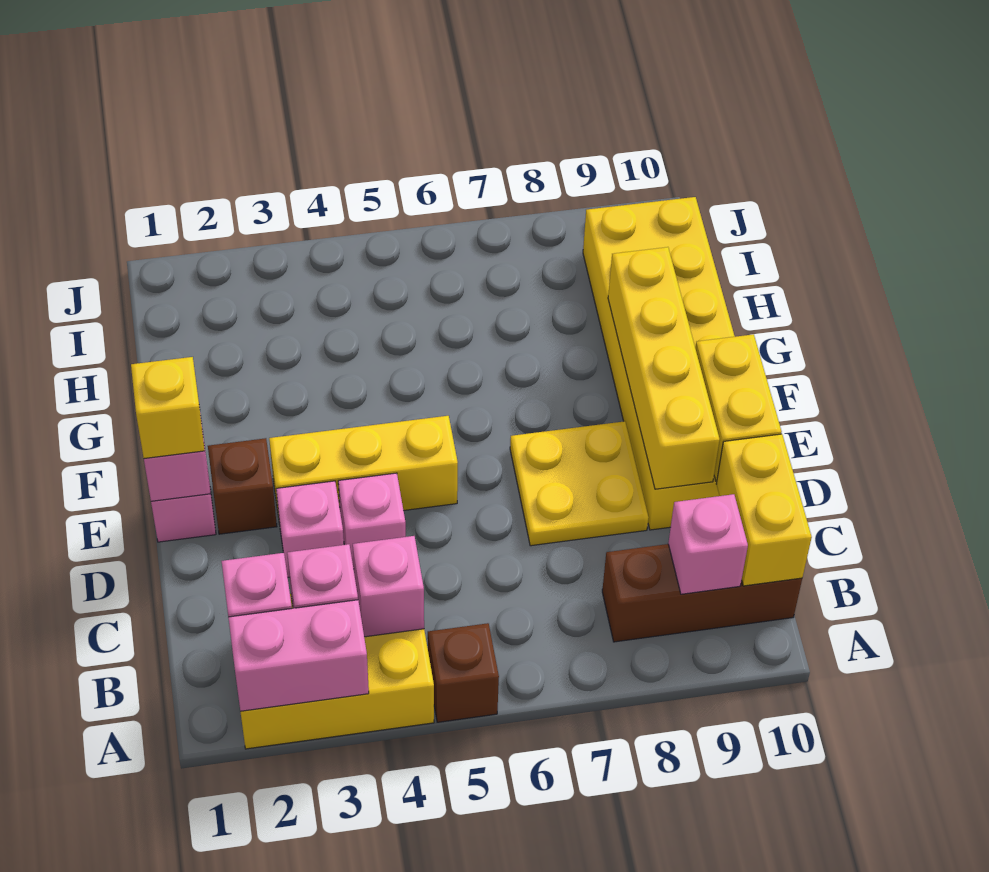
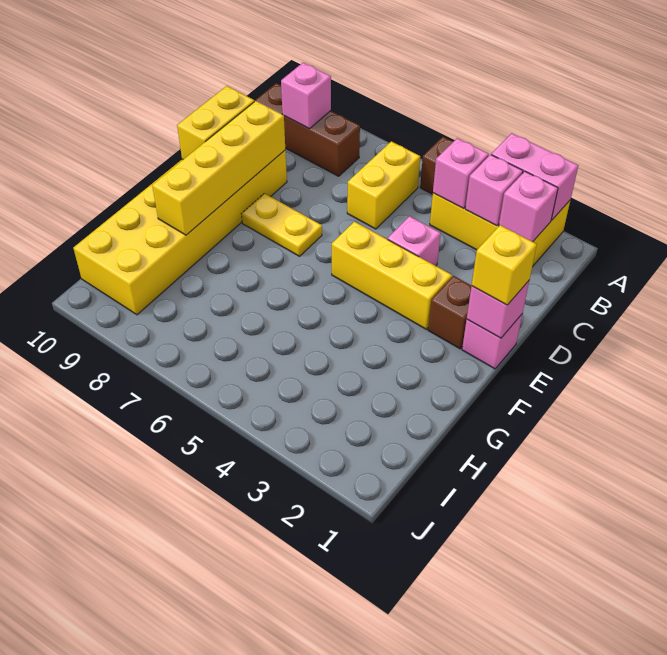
yellow 1x2 brick [716,434,812,586] -> yellow 1x2 brick moved to [347,141,420,229]
pink 1x1 brick [276,481,344,577] -> none
yellow 2x2 plate [510,421,649,546] -> yellow 1x2 plate [242,193,322,256]

